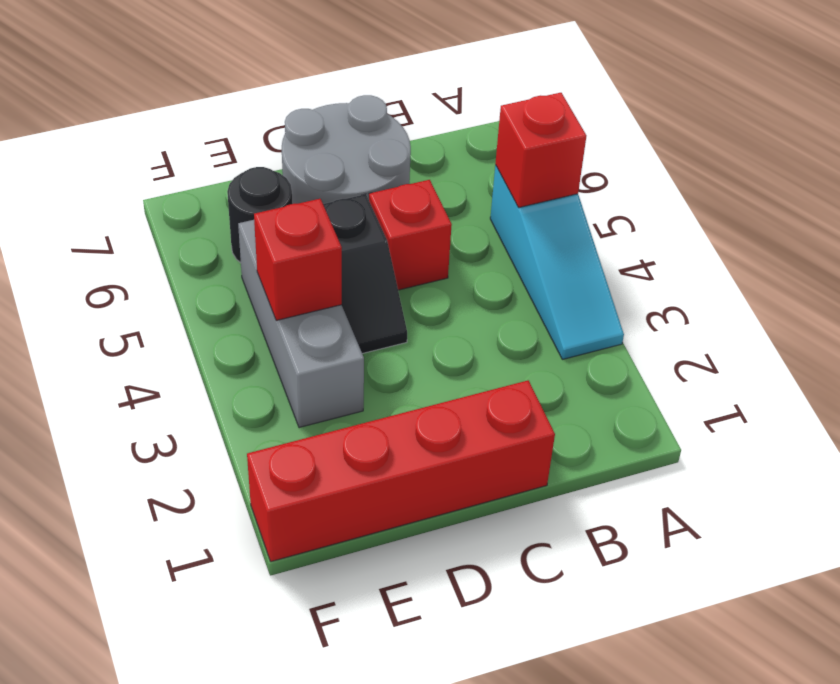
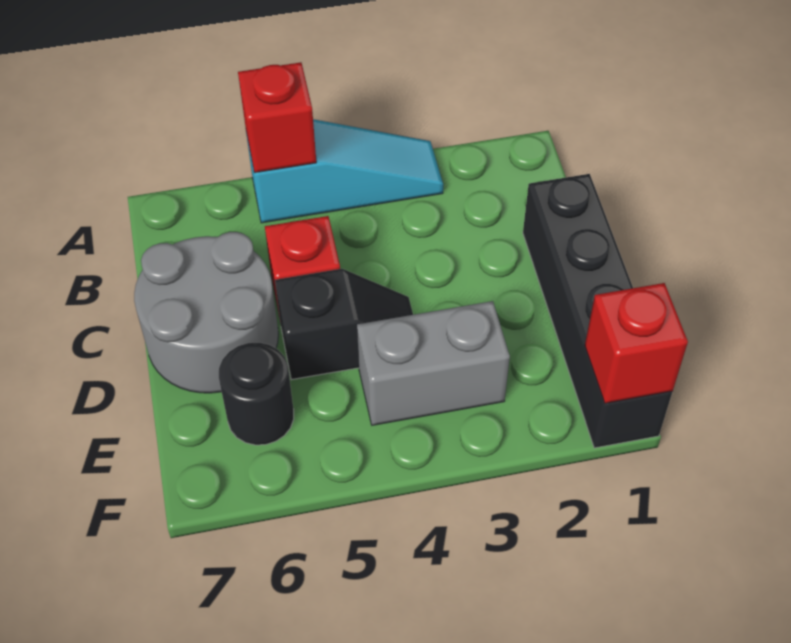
red 1x4 brick [247,380,555,562] -> black 1x4 brick [523,174,672,448]
grey 1x3 brick [238,220,364,428] -> grey 1x2 brick [357,301,510,425]
red 1x1 brick [254,199,342,320] -> red 1x1 brick moved to [585,283,688,403]

